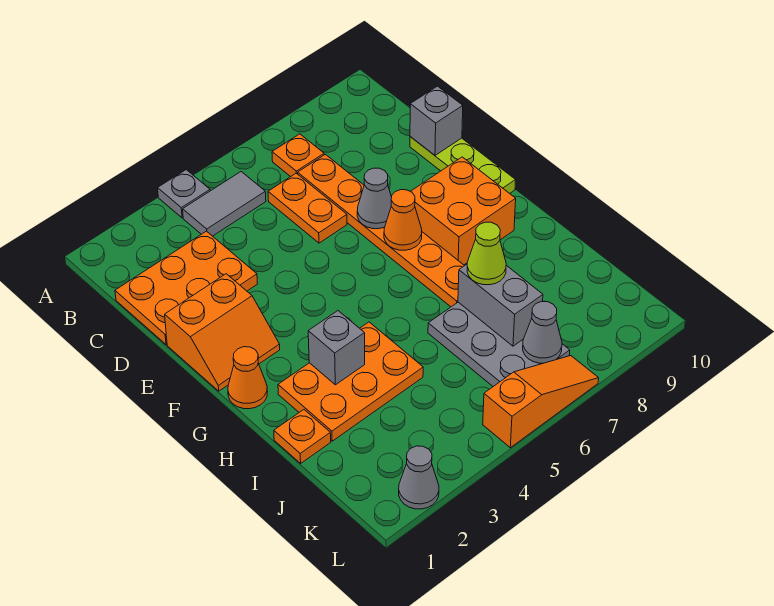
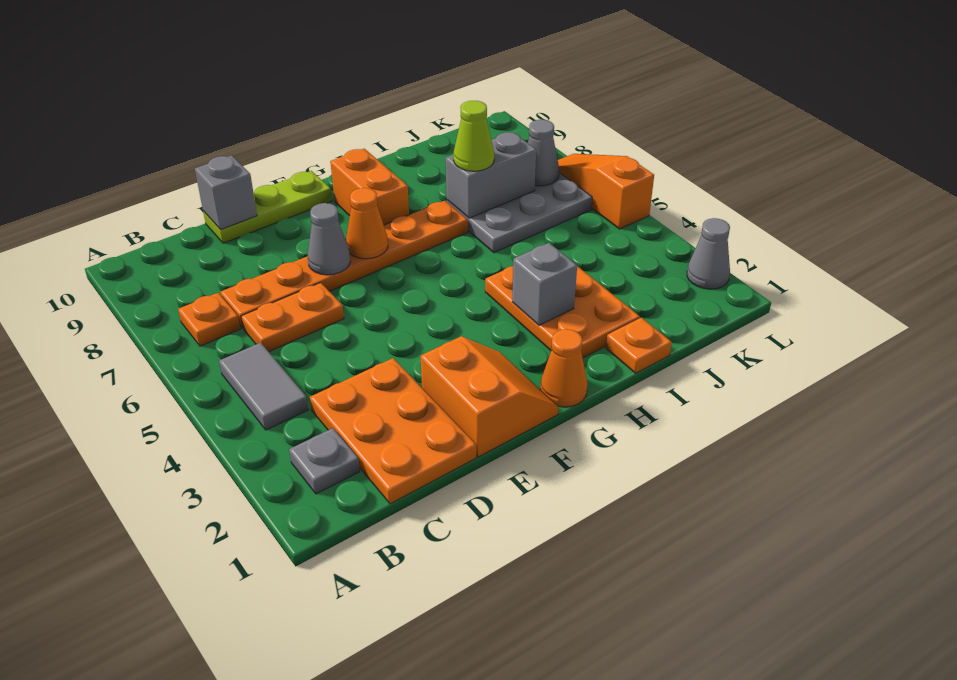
grey 1x1 plate [158,170,210,218] -> grey 1x1 plate moved to [289,428,360,494]
orange 2x2 brick [411,157,516,265] -> orange 1x2 brick [330,149,409,225]

